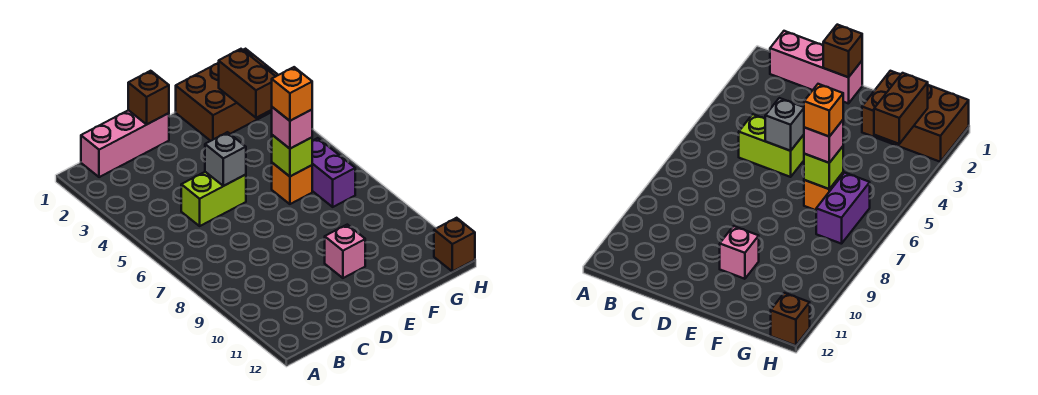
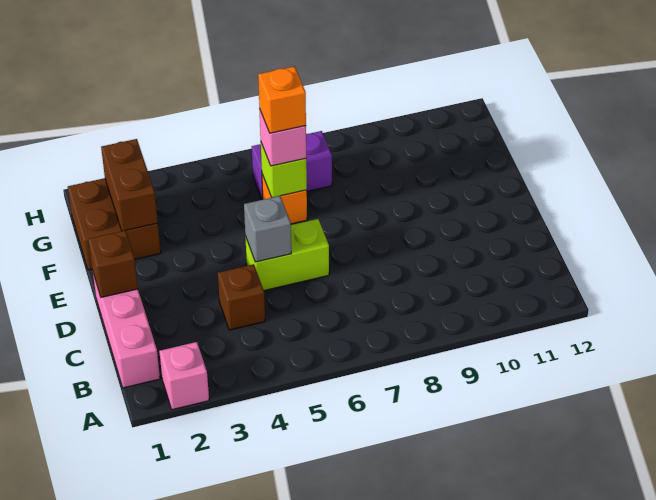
lime 1x2 brick [181,172,246,226] -> lime 1x2 brick turned to [245,219,329,290]
pink 1x1 brick [325,225,365,278] -> pink 1x1 brick moved to [159,342,209,410]
brown 2x3 brick [176,49,278,141] -> brown 2x2 brick [68,178,161,270]
brown 1x2 brick [219,49,276,118] -> brown 1x2 brick turned to [101,139,158,231]
brown 1x1 brick [434,218,475,272] -> brown 1x1 brick moved to [218,264,265,330]

